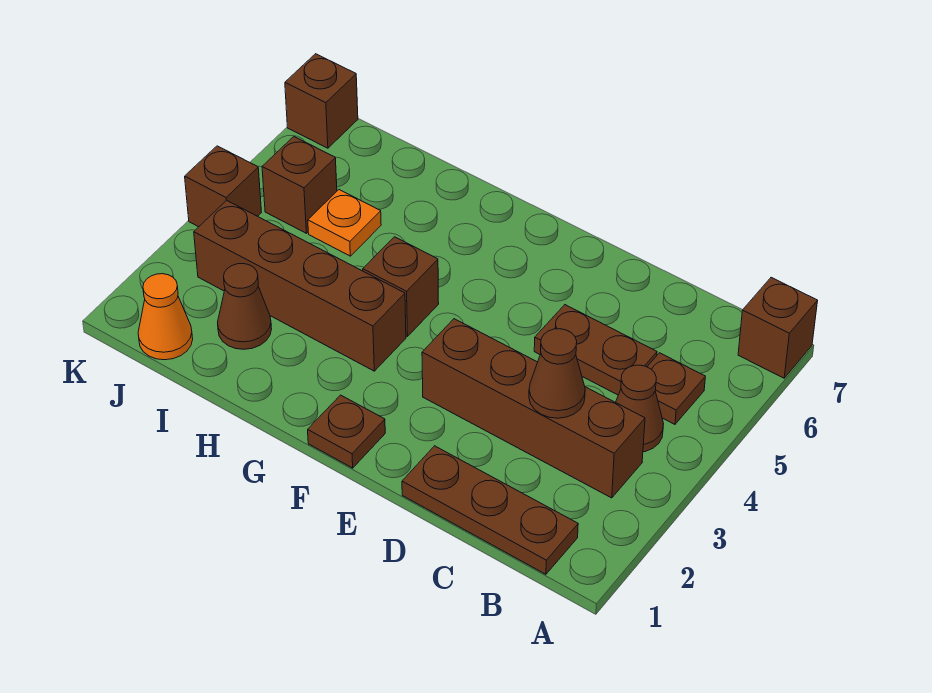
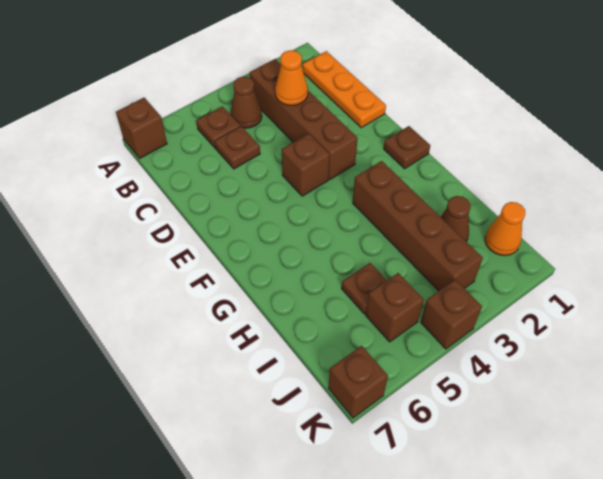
brown 1x3 plate [402,446,578,574] -> orange 1x3 plate [303,51,386,128]
brown 1x1 cone [529,329,585,418] -> orange 1x1 cone [275,50,308,106]
brown 1x2 plate [534,305,657,395] -> brown 1x1 plate [215,126,260,169]
brown 1x1 brick [363,237,439,337] -> brown 1x1 brick moved to [282,134,330,196]
orange 1x1 plate [308,190,381,256] -> brown 1x1 plate [341,263,387,314]

